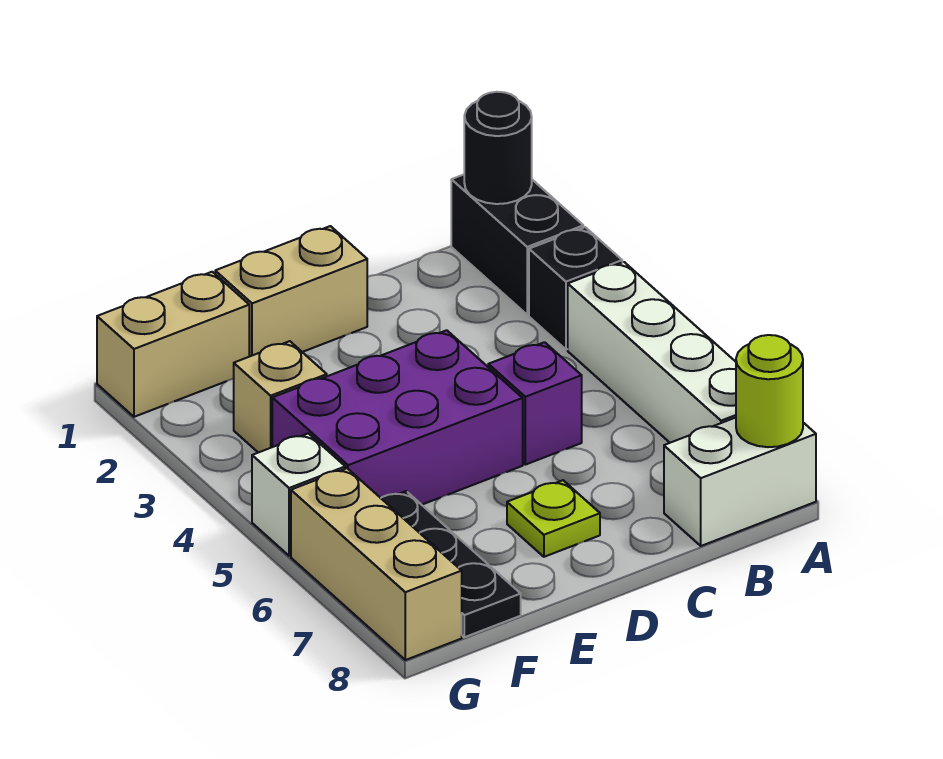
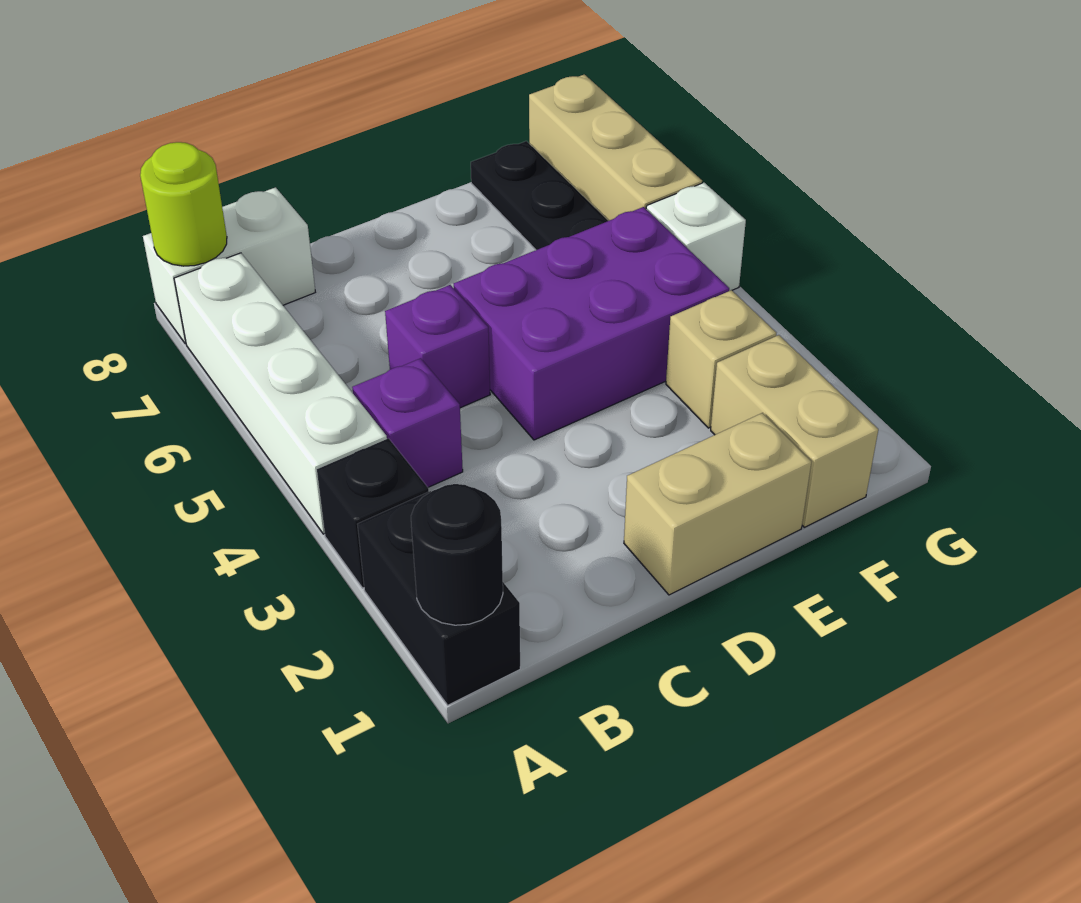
none -> purple 1x1 brick [352,358,463,487]
lime 1x1 plate [507,480,600,557] -> none
tan 1x2 brick [97,272,249,417] -> tan 1x2 brick turned to [711,335,878,527]

